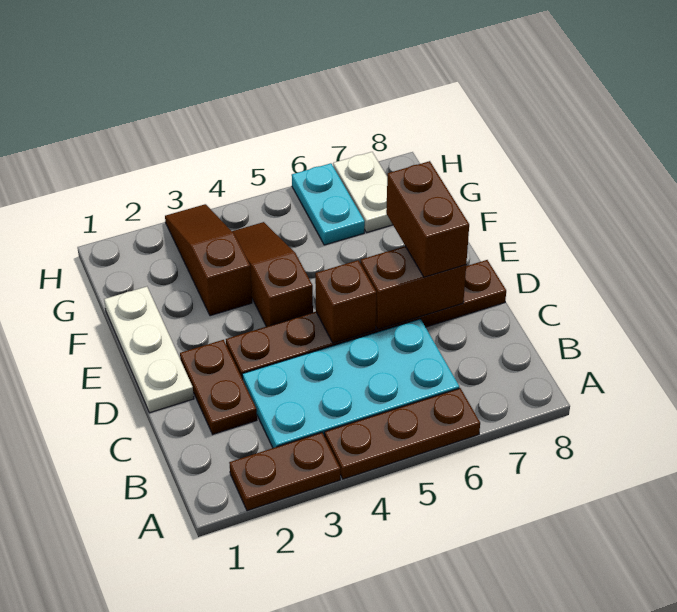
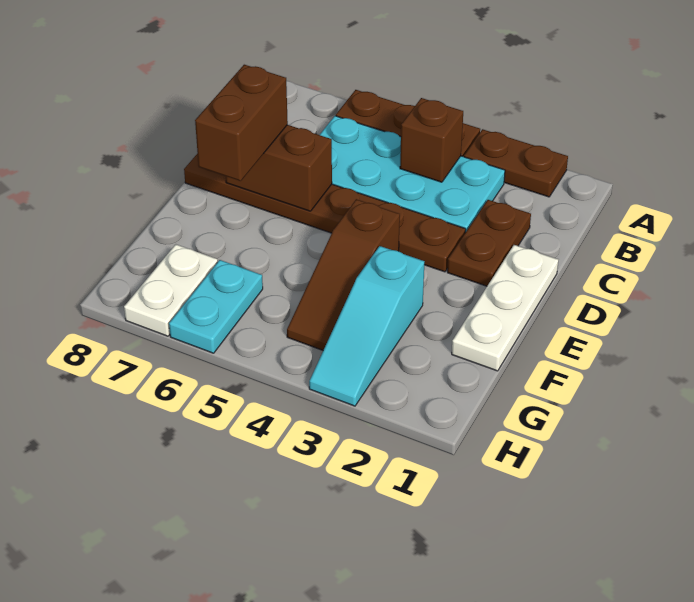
brown 1x1 brick [315,260,376,343] -> brown 1x1 brick moved to [400,98,463,182]
brown 1x3 slope [165,204,252,316] -> cyan 1x3 slope [309,246,424,406]

